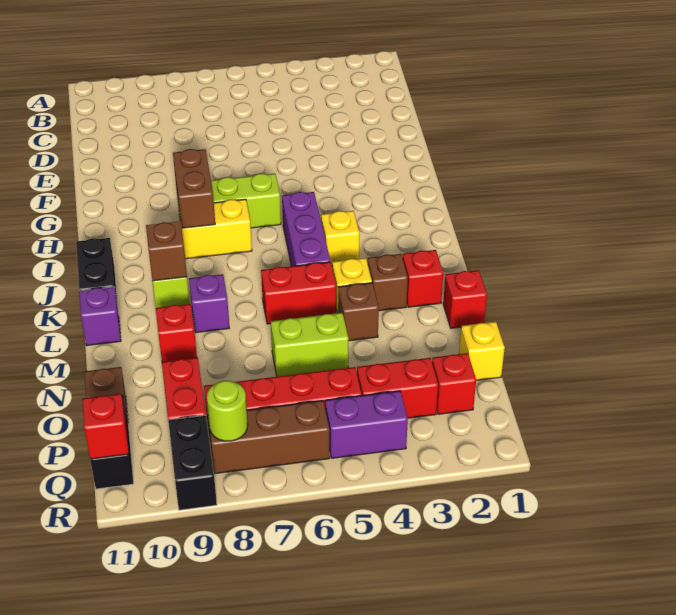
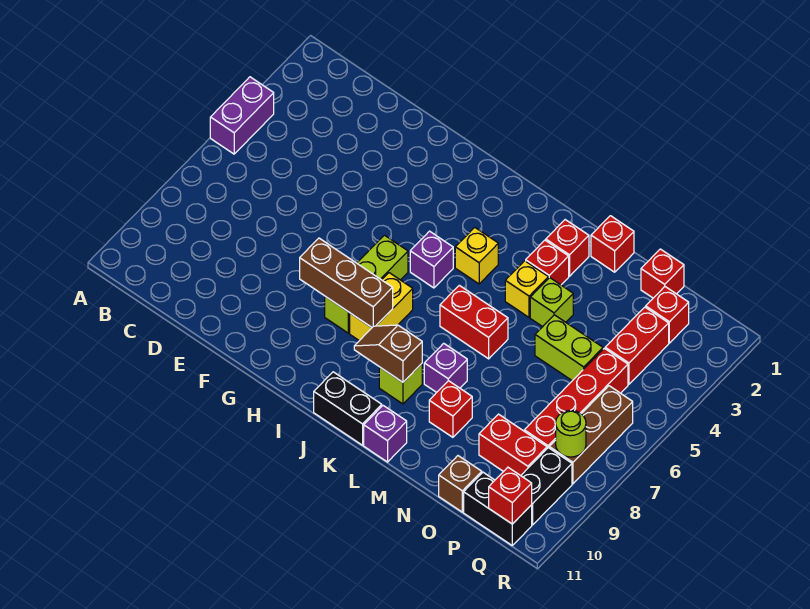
brown 1x2 brick [173,149,215,228] -> brown 1x3 brick [300,238,393,327]
purple 1x3 brick [282,192,330,266] -> purple 1x1 brick [410,231,453,288]
brown 1x1 brick [368,254,408,311] -> red 1x1 brick [526,240,569,285]
red 1x2 brick [261,262,336,324] -> red 1x2 brick turned to [440,285,508,359]
brown 1x1 brick [338,283,379,341] -> lime 1x1 brick [530,278,573,327]
lime 1x2 brick [271,313,349,377] -> lime 1x2 brick turned to [535,315,603,381]
yellow 1x1 brick [459,322,505,380] -> red 1x1 brick [641,249,684,298]
purple 1x2 brick [325,391,408,458] -> purple 1x2 brick moved to [210,77,274,154]
black 1x2 brick [168,415,217,510] -> black 1x2 brick turned to [521,448,572,525]

